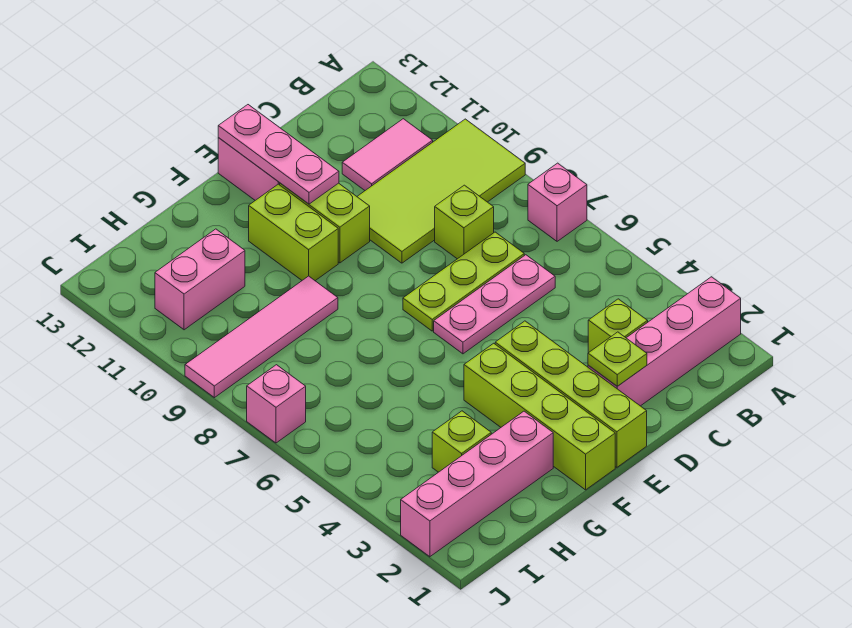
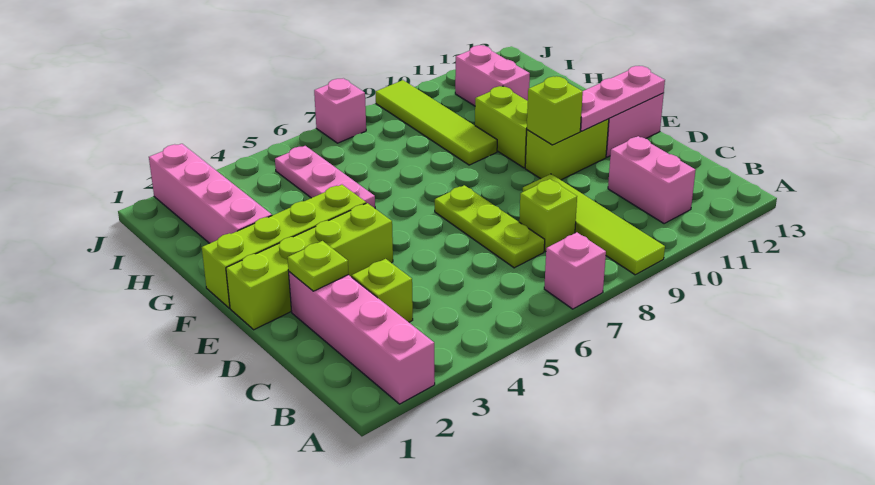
lime 2x4 tile [357,119,525,263] -> lime 1x4 tile [523,174,665,275]
pink 1x2 tile [342,119,433,190] -> pink 1x2 brick [608,136,695,224]
pink 1x3 plate [434,255,555,354] -> pink 1x3 plate moved to [275,146,375,208]
lime 1x2 brick [249,184,338,281] -> lime 1x2 brick turned to [475,86,528,168]
pink 1x4 tile [185,276,338,398] -> lime 1x4 tile [376,80,497,165]
lime 1x1 brick [432,411,491,472] -> lime 1x1 brick moved to [527,76,583,145]

